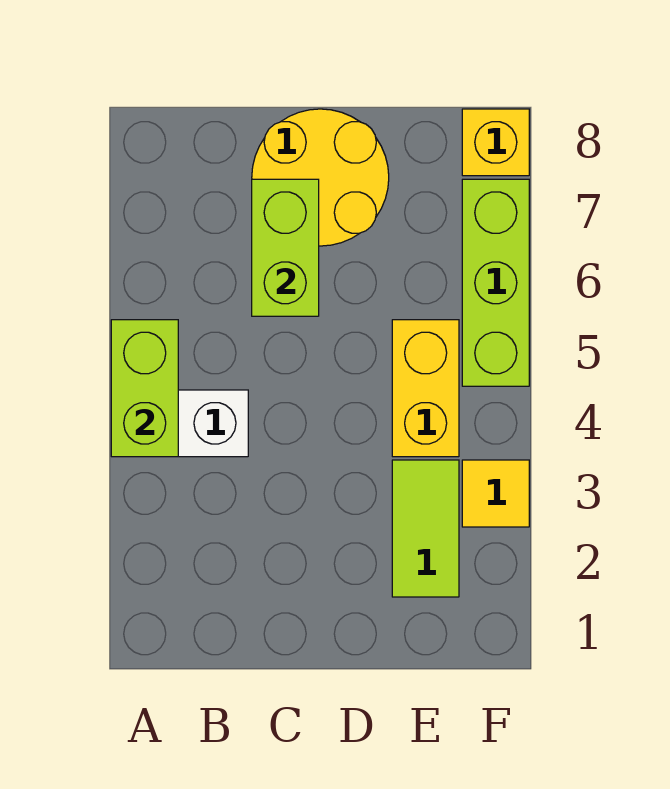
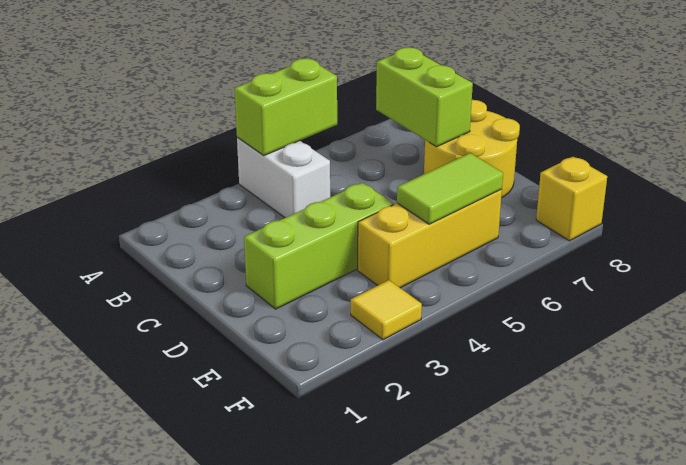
lime 1x2 brick [252,179,319,316] -> lime 1x2 brick turned to [376,47,473,147]
lime 1x2 tile [392,460,459,597] -> lime 1x2 tile moved to [397,153,503,224]
yellow 1x2 brick [392,320,459,457] -> yellow 1x3 brick [358,189,502,288]
lime 1x3 brick [462,179,529,386] -> lime 1x3 brick moved to [244,183,394,309]

